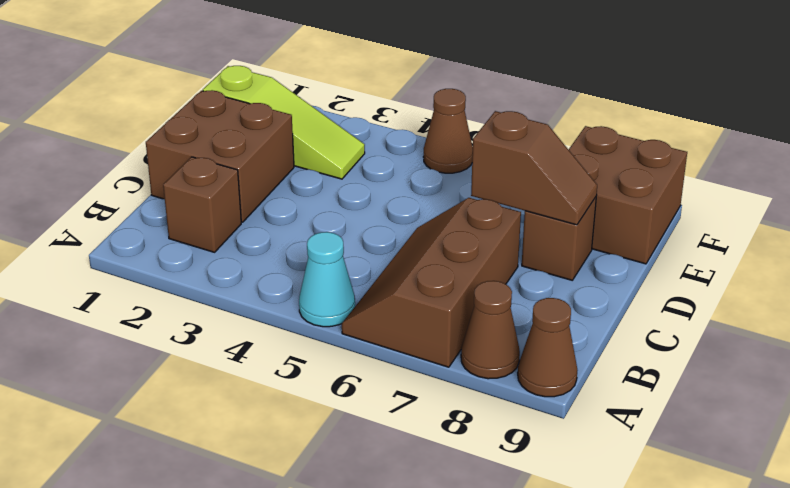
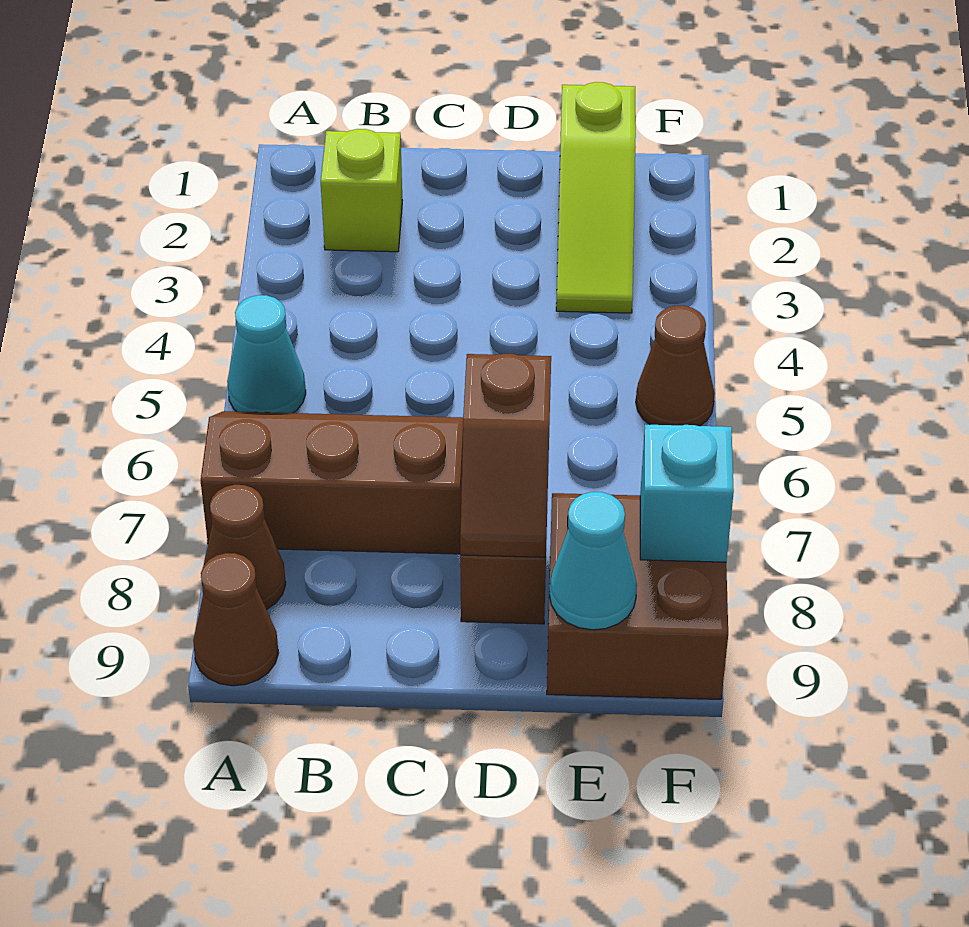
brown 1x1 brick [163,157,241,252] -> lime 1x1 brick [321,129,403,252]
brown 2x2 brick [146,90,294,222] -> none
none -> cyan 1x1 cone [549,492,637,630]
none -> cyan 1x1 brick [640,424,734,562]

